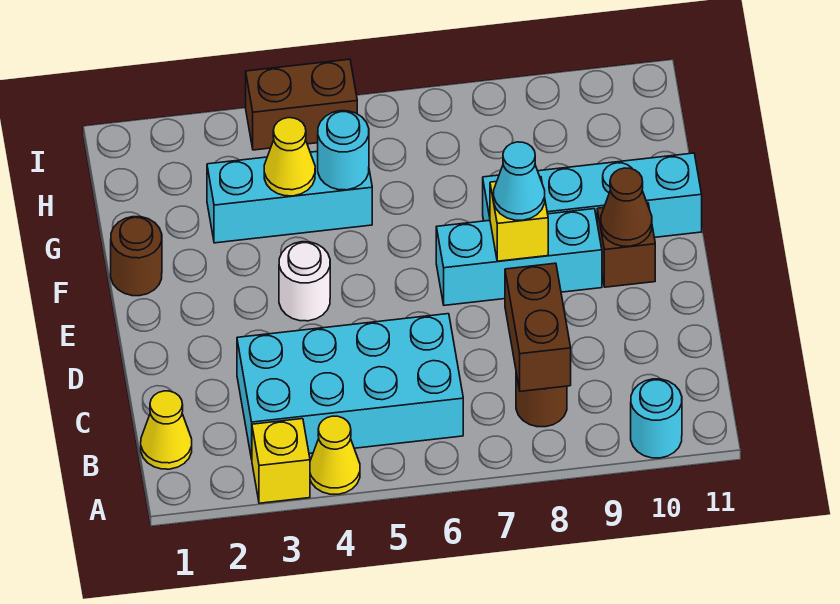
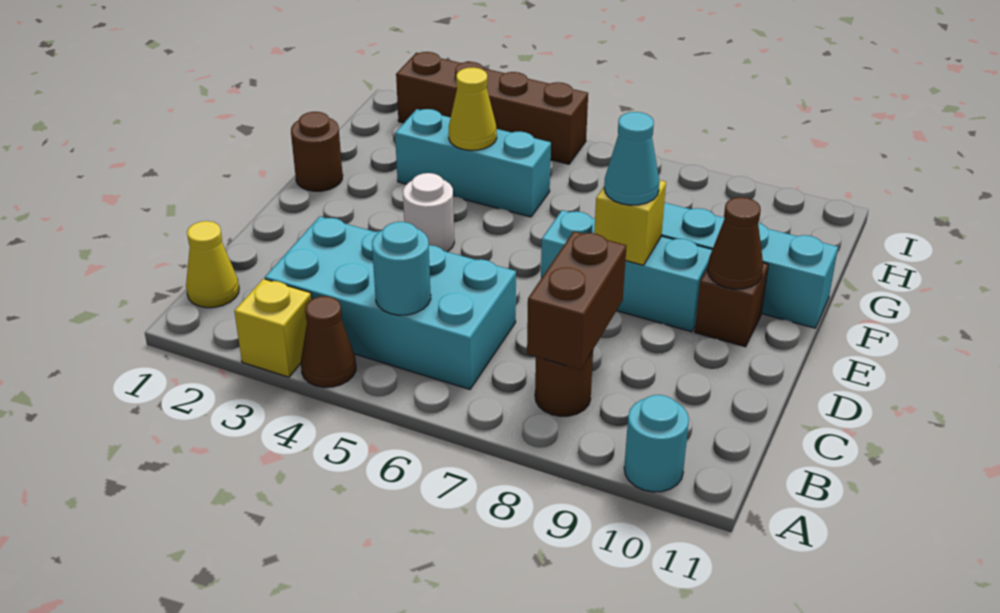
yellow 1x1 cone [310,416,360,494] -> brown 1x1 cone [301,296,356,387]
cyan 1x1 round brick [318,111,369,190] -> cyan 1x1 round brick moved to [372,222,431,315]
brown 1x2 brick [246,59,357,150] -> brown 1x4 brick [396,52,588,164]

